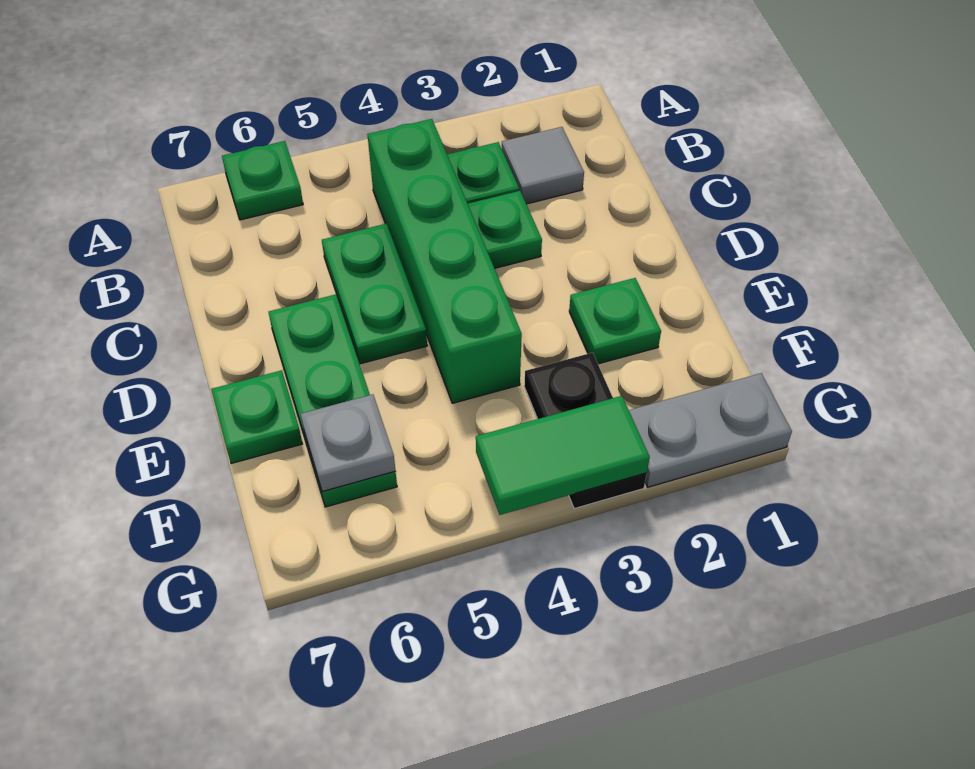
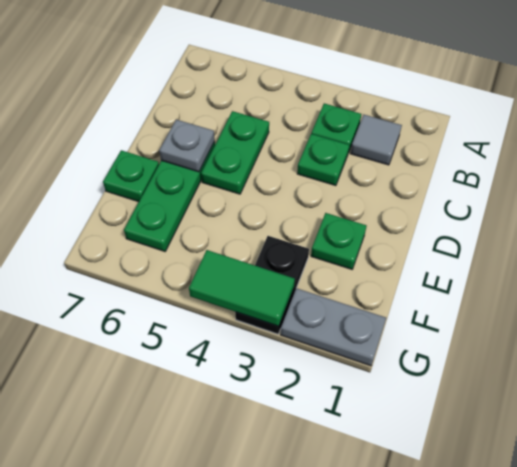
green 1x1 plate [222,141,303,220] -> none
green 1x4 brick [367,119,522,403] -> none
grey 1x1 plate [301,394,395,492] -> grey 1x1 plate moved to [159,120,215,172]

